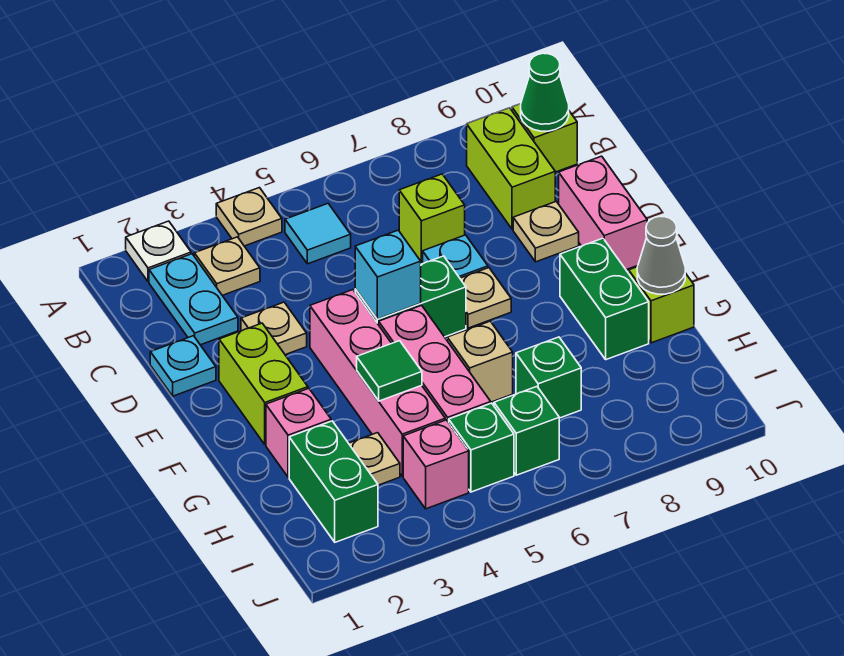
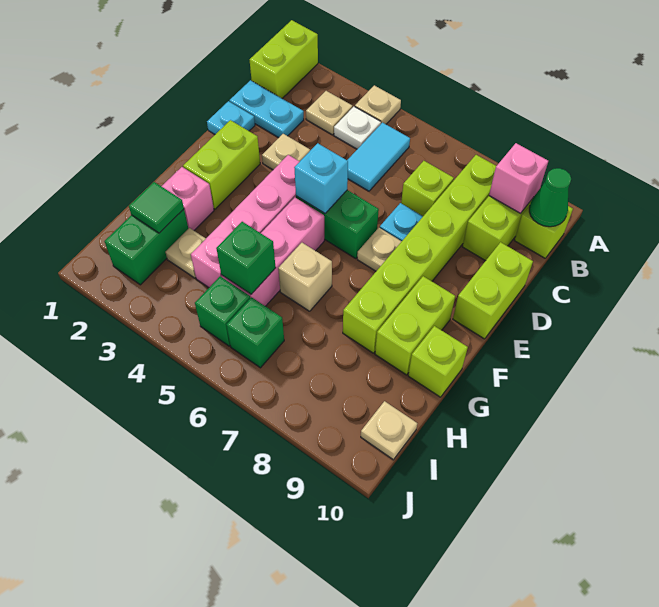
none -> lime 1x2 brick [250,20,318,98]
white 1x1 plate [126,221,191,282] -> white 1x1 plate moved to [334,106,381,149]
cyan 1x2 plate [149,254,238,345] -> cyan 1x2 plate turned to [229,80,304,138]
cyan 1x1 tile [285,204,351,264] -> cyan 1x2 tile [347,123,410,191]
none -> lime 1x6 brick [343,155,496,353]
tan 1x1 plate [513,202,579,262] -> tan 1x1 plate moved to [361,401,417,460]
pink 1x2 brick [559,156,647,270] -> lime 1x2 brick [453,242,533,339]
green 1x2 brick [560,238,649,360] -> lime 1x2 brick [375,276,455,375]
green 1x1 tile [357,341,422,401] -> green 1x1 tile moved to [129,182,184,233]
grey 1x1 cone [637,216,685,294] -> none
green 1x1 brick [516,337,581,418] -> green 1x1 brick moved to [216,222,276,294]
pink 1x1 brick [403,420,469,509] -> pink 1x1 brick moved to [489,143,548,214]

